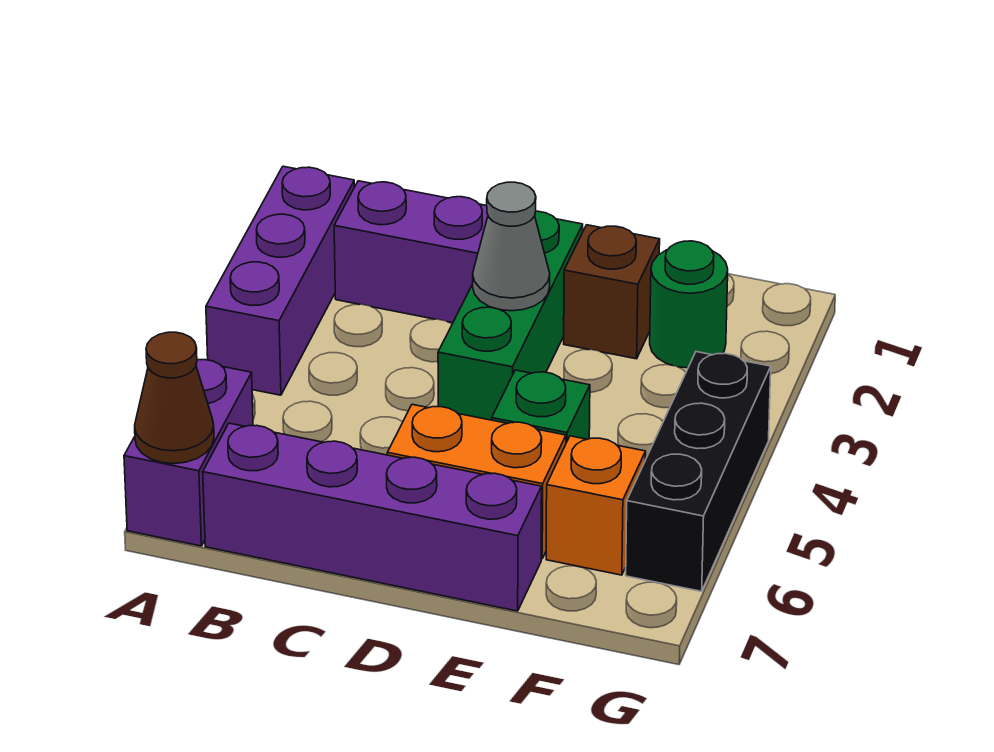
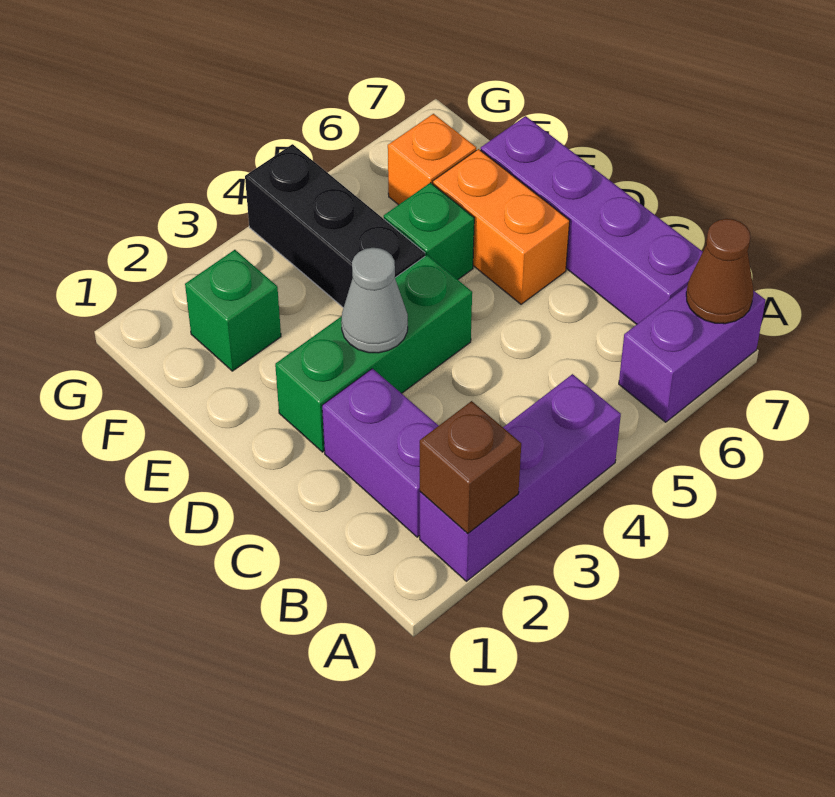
brown 1x1 brick [564,225,660,359] -> brown 1x1 brick moved to [420,401,521,534]
green 1x1 round brick [650,241,728,368] -> green 1x1 brick [185,250,281,371]
black 1x3 brick [626,352,771,591] -> black 1x3 brick turned to [245,144,425,308]

